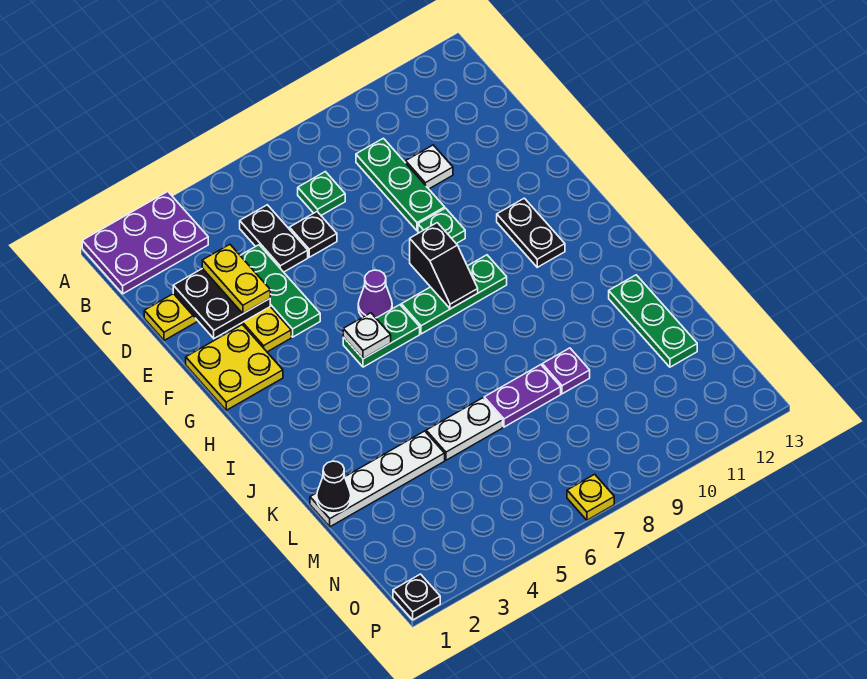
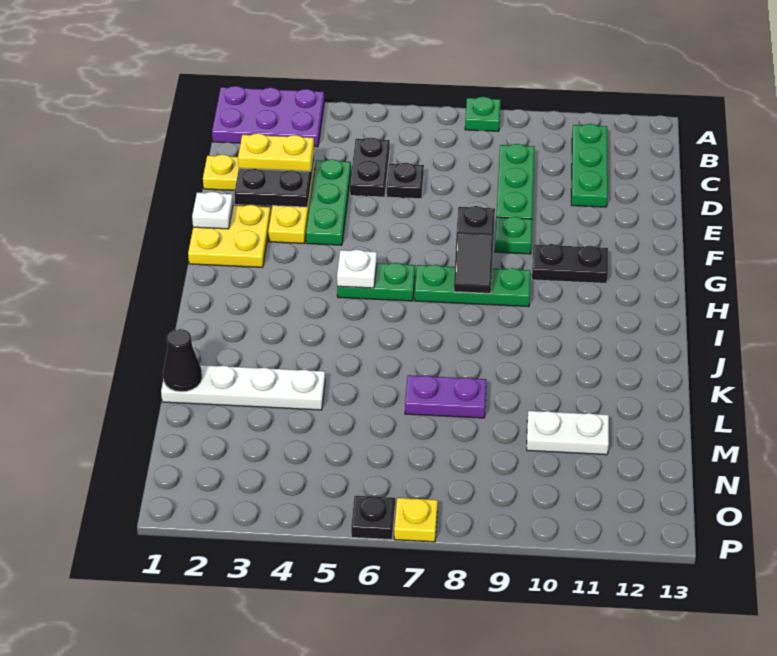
green 1x1 plate [298,172,345,215] -> green 1x1 plate moved to [465,97,501,131]
yellow 1x2 plate [202,244,270,313] -> yellow 1x2 plate turned to [238,133,314,171]
white 1x1 plate [406,145,453,189] -> white 1x1 plate moved to [192,192,233,229]
purple 1x1 cone [358,270,392,318] -> none
black 1x2 plate [497,198,565,267] -> black 1x2 plate turned to [532,244,608,283]
green 1x3 plate [609,275,697,367] -> green 1x3 plate moved to [571,124,608,207]
white 1x2 plate [426,398,503,460] -> white 1x2 plate moved to [527,411,609,455]
purple 1x1 plate [542,348,590,394] -> none
black 1x1 plate [393,574,440,620] -> black 1x1 plate moved to [351,496,395,540]

